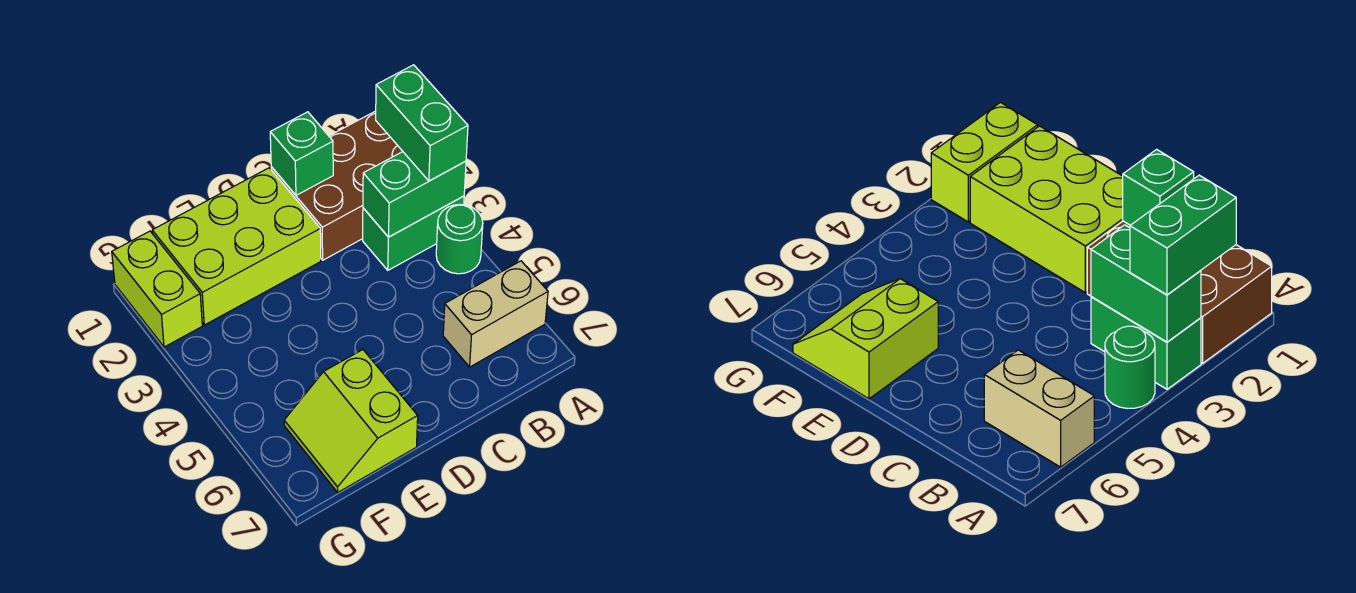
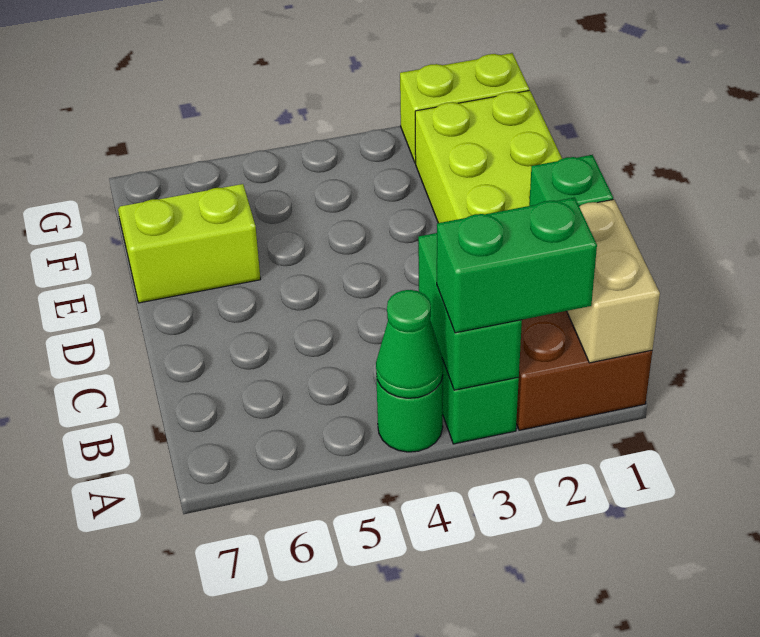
none -> green 1x1 cone [376,290,443,398]
tan 1x2 brick [443,261,548,367] -> tan 1x2 brick moved to [567,199,660,363]

